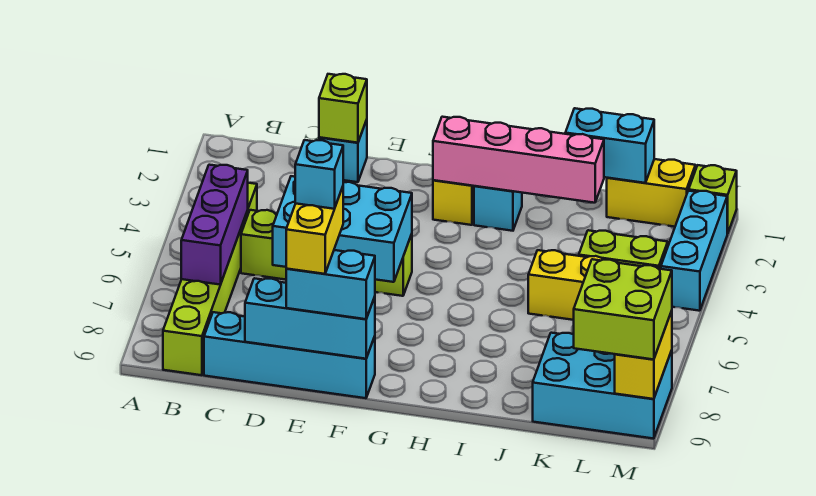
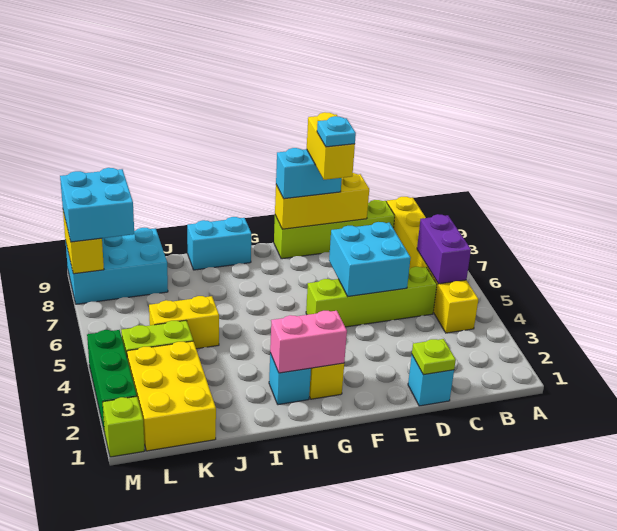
lime 1x6 brick [163,183,257,375] -> yellow 1x6 brick [387,197,478,333]
purple 1x3 brick [181,165,248,285] -> purple 1x2 brick [417,214,471,284]
cyan 1x4 brick [204,312,375,398] -> lime 1x4 brick [274,200,395,259]
lime 1x1 brick [319,74,367,143] -> lime 1x1 plate [412,339,456,375]
cyan 2x3 brick [273,176,412,282] -> cyan 2x2 brick [329,222,411,296]
cyan 1x3 brick [245,278,375,359] -> yellow 1x3 brick [275,173,369,229]
cyan 1x1 brick [295,140,343,209] -> cyan 1x1 plate [317,116,356,147]
pink 1x4 brick [433,117,604,203] -> pink 1x2 brick [270,311,347,373]
cyan 1x2 brick [565,108,654,183] -> cyan 1x2 brick moved to [187,217,251,270]
yellow 1x2 brick [607,159,695,227] -> yellow 2x3 brick [127,341,216,451]
lime 2x2 brick [574,259,672,360] -> cyan 2x2 brick [60,168,134,242]
cyan 1x3 brick [661,191,727,311] -> green 1x3 brick [87,330,137,429]

